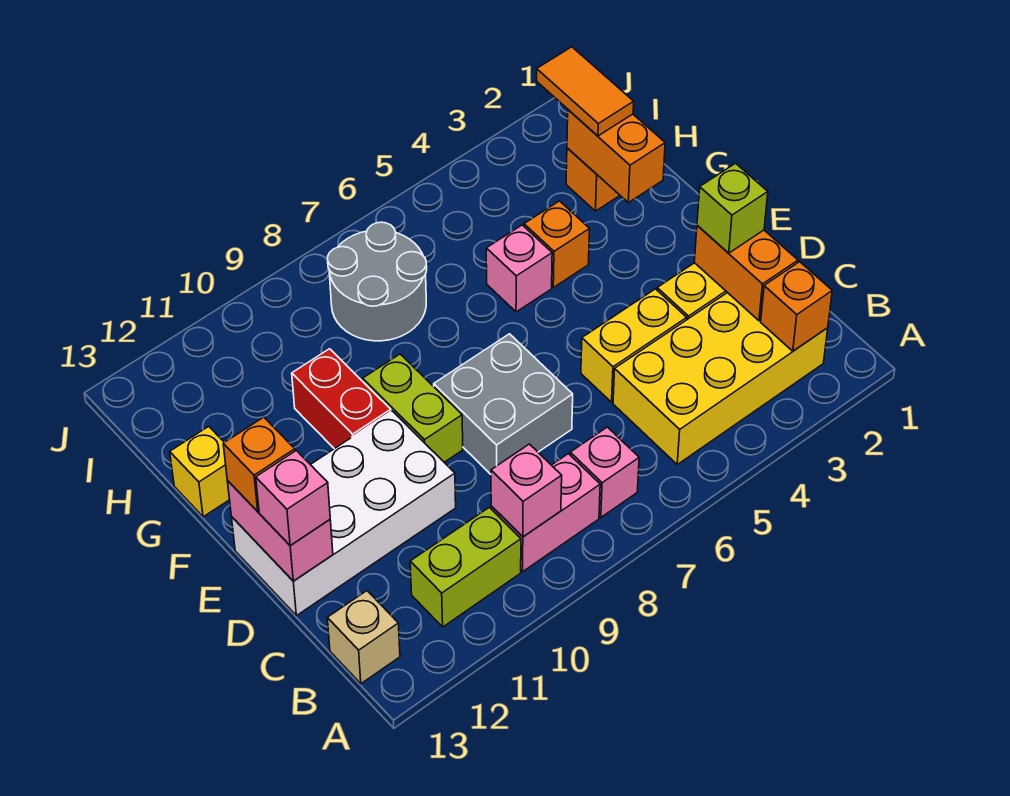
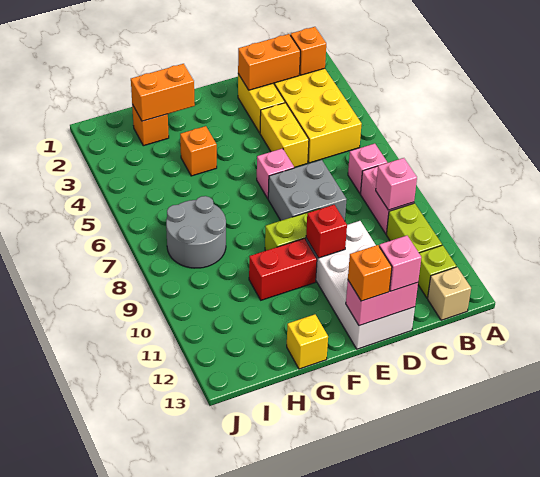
lime 1x1 brick [697,163,768,253] -> lime 1x1 brick moved to [418,245,456,298]
none -> red 1x1 brick [306,205,347,258]
pink 1x1 brick [486,225,552,312] -> pink 1x1 brick moved to [257,148,294,198]
orange 1x2 tile [537,47,634,136] -> none

